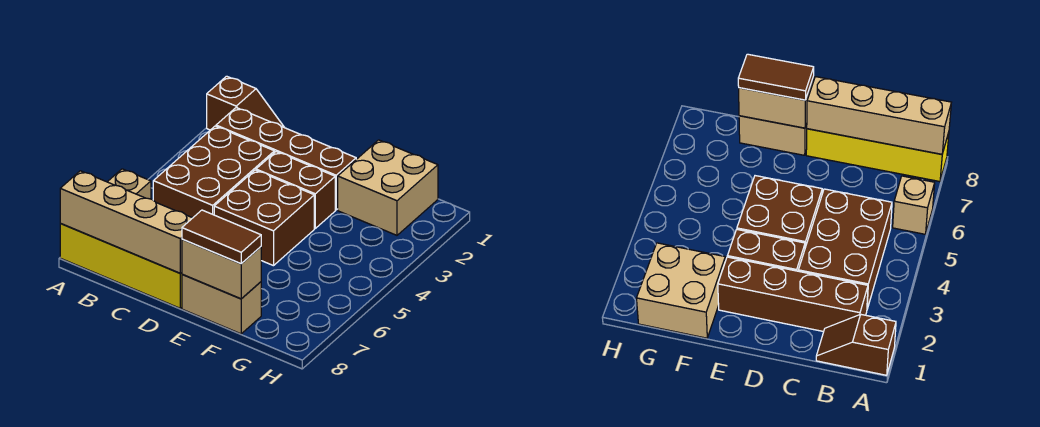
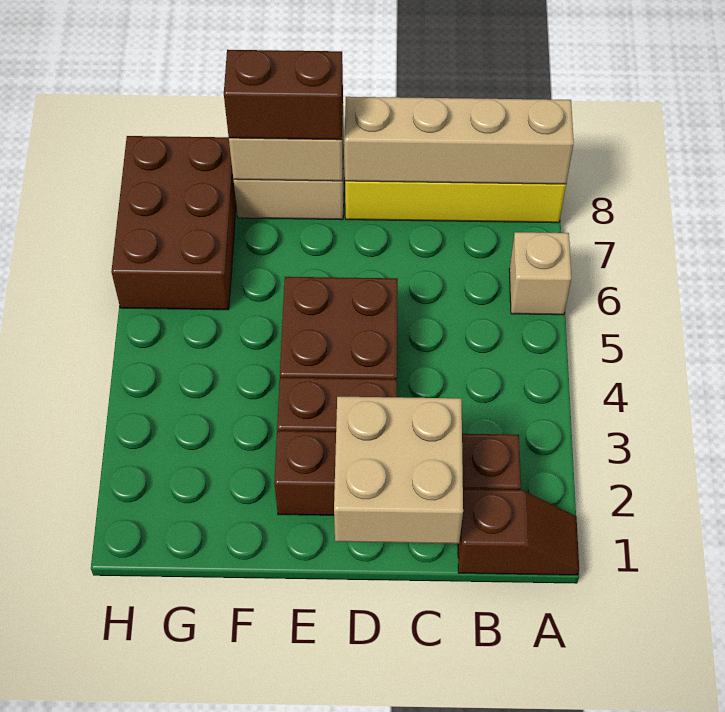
brown 1x2 slope [207,76,284,130] -> brown 1x2 slope turned to [458,489,579,575]
brown 2x3 brick [153,126,274,218] -> brown 2x3 brick moved to [111,136,236,310]
brown 1x2 tile [182,210,261,264] -> brown 1x2 brick [224,50,343,140]
tan 2x2 brick [338,140,438,235] -> tan 2x2 brick moved to [334,397,463,544]

